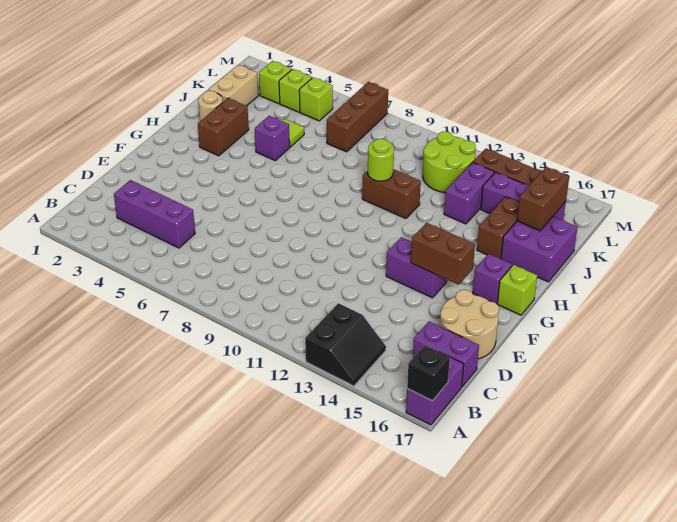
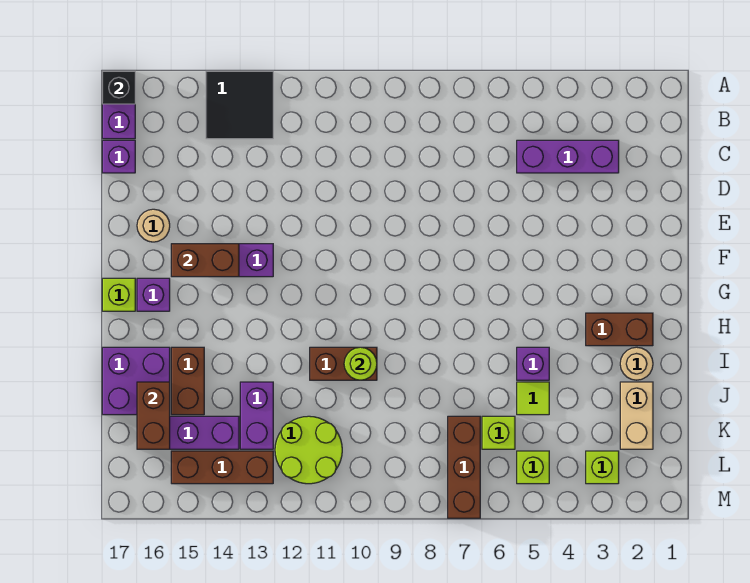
black 2x2 slope [305,303,386,386] -> black 2x2 tile [206,71,273,139]
purple 1x2 brick [413,322,479,386] -> purple 1x1 brick [102,140,135,173]
tan 2x2 round brick [440,290,499,359] -> tan 1x1 round brick [137,209,170,242]
brown 1x2 brick [198,98,249,156] -> brown 1x2 brick turned to [586,313,653,346]
lime 1x1 brick [279,69,312,112] -> lime 1x1 brick moved to [482,416,515,449]

